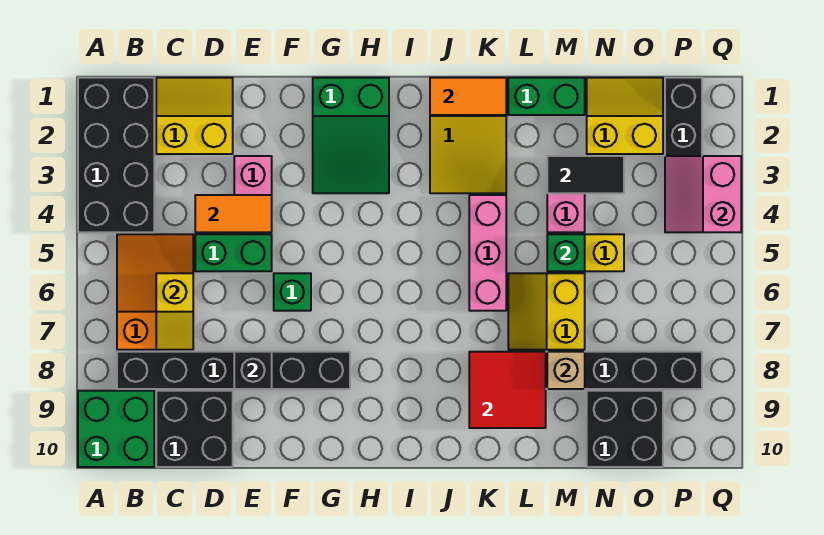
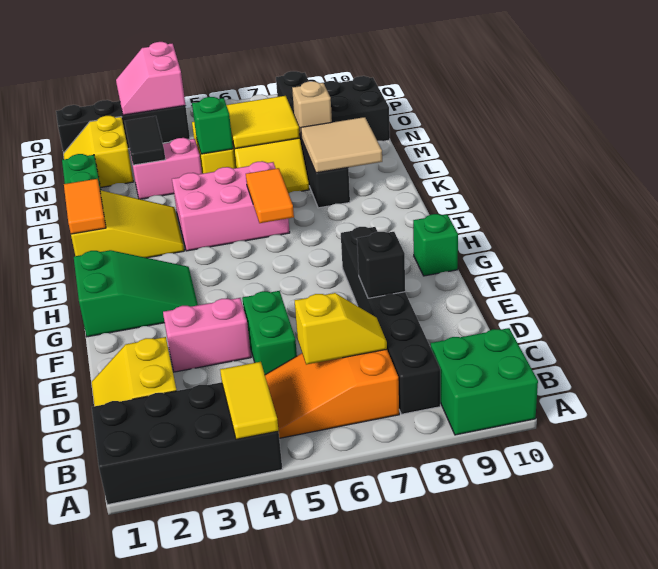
none -> yellow 1x2 tile [220,362,279,439]
black 2x2 brick [156,391,233,467] -> none
orange 1x2 tile [195,195,272,232] -> orange 1x2 tile moved to [246,168,294,223]
green 1x1 brick [274,273,311,311] -> green 1x1 brick moved to [413,214,458,276]
pink 1x3 brick [469,195,506,311] -> pink 2x3 brick [172,161,290,251]
red 2x2 tile [469,352,546,428] -> tan 2x2 tile [301,117,382,173]
none -> yellow 2x2 tile [226,96,300,149]
pink 2x2 slope [665,156,741,232] -> pink 2x2 slope turned to [116,42,185,115]

